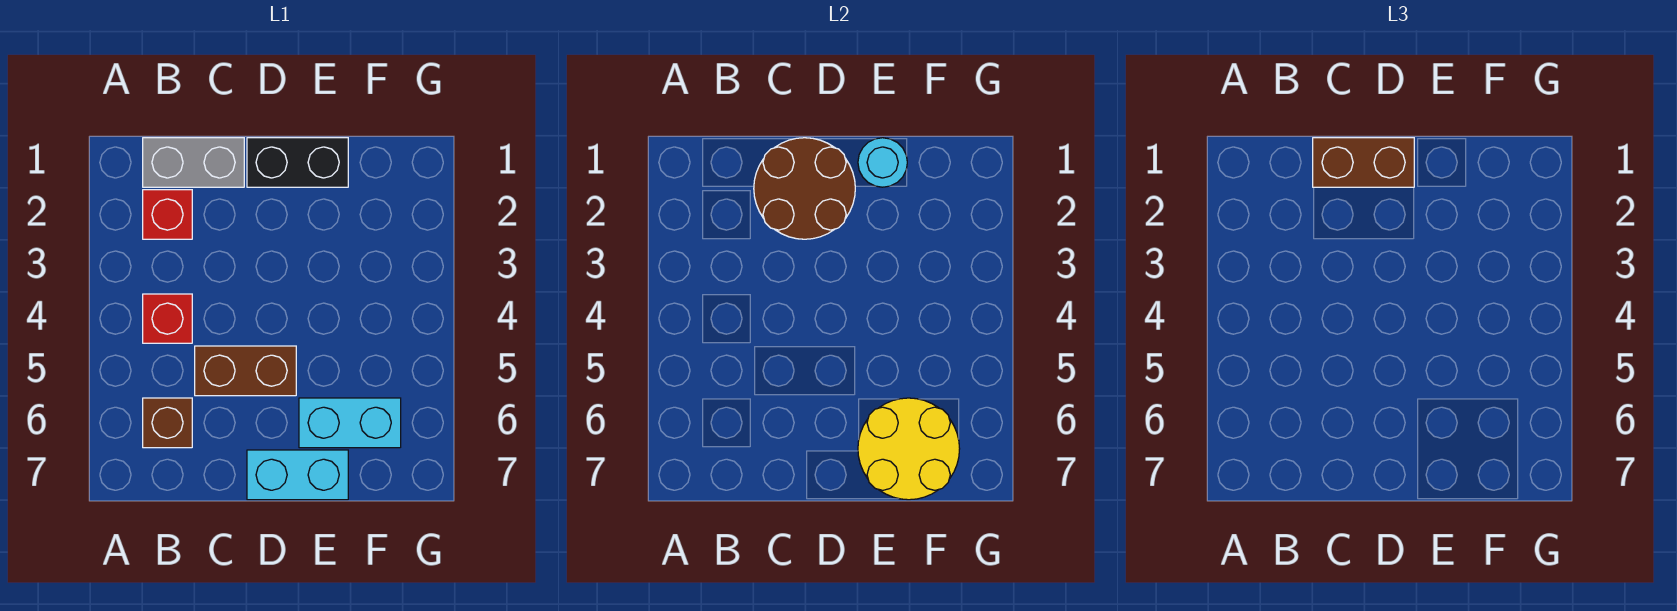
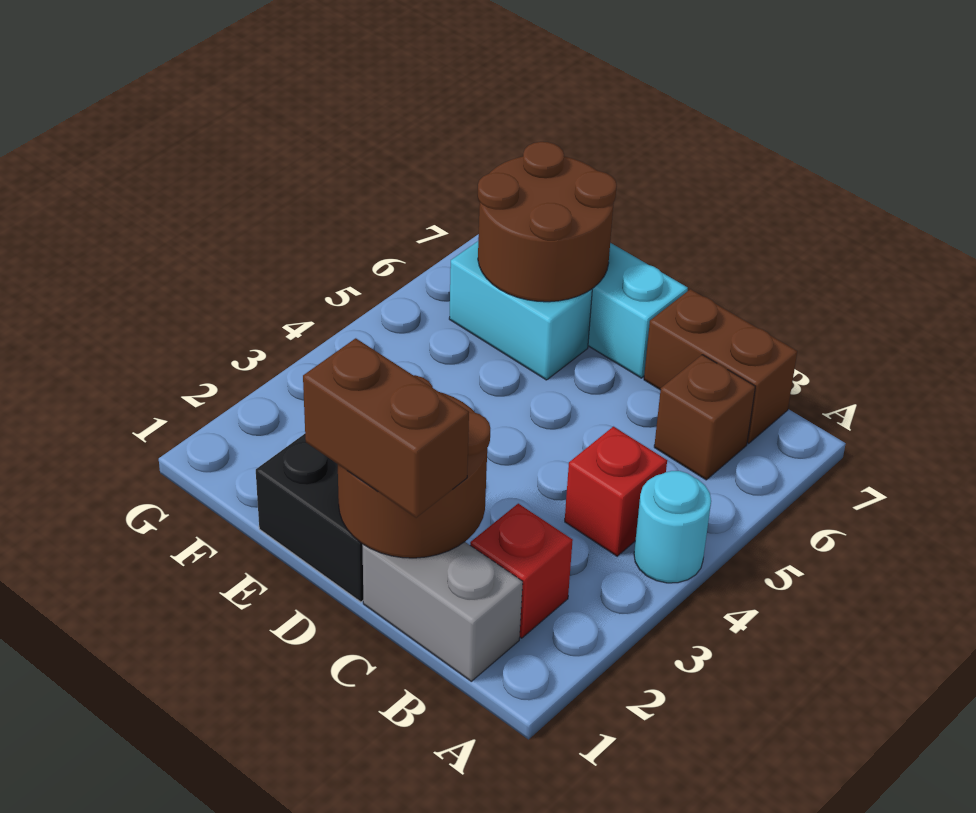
brown 1x2 brick [195,346,296,396] -> brown 1x2 brick moved to [644,289,797,443]
cyan 1x1 round brick [858,138,907,187] -> cyan 1x1 round brick moved to [634,471,711,583]
yellow 2x2 round brick [858,398,960,500] -> brown 2x2 round brick [478,142,617,302]

